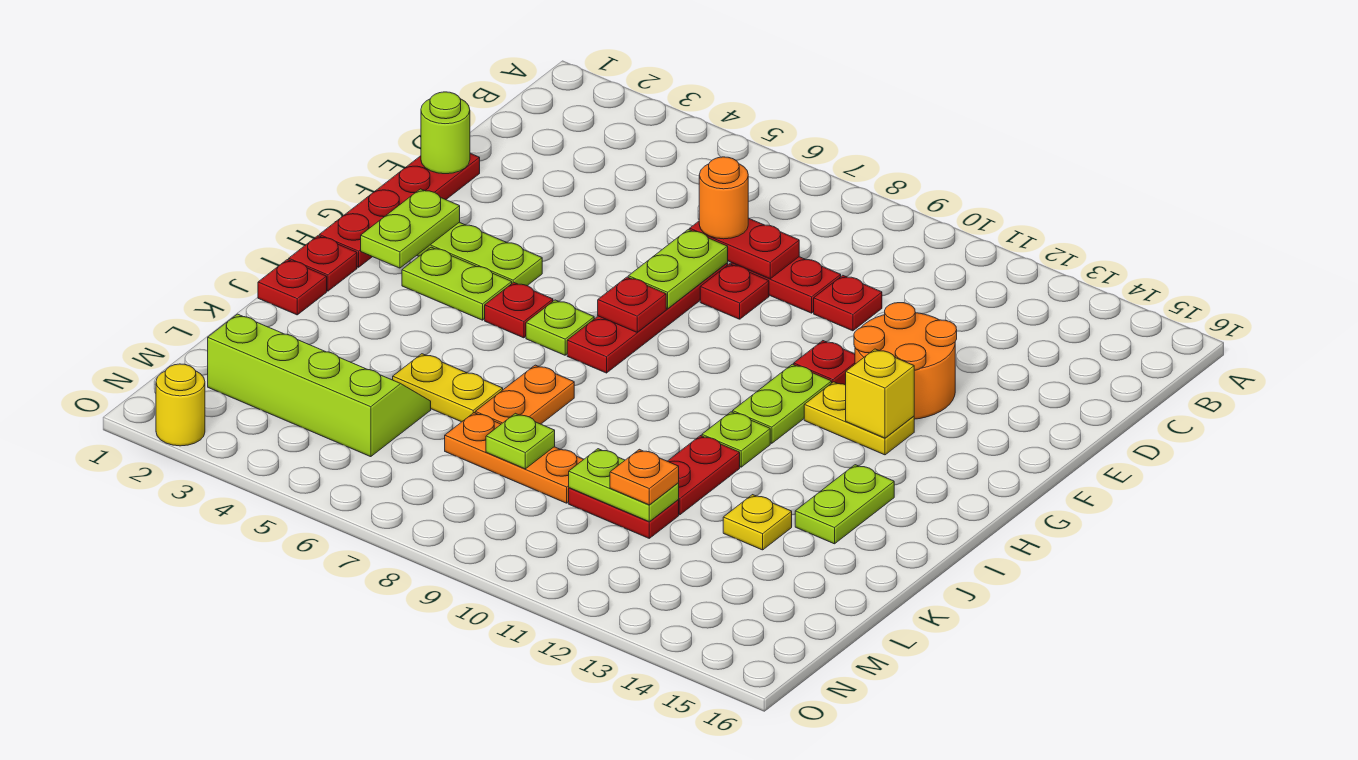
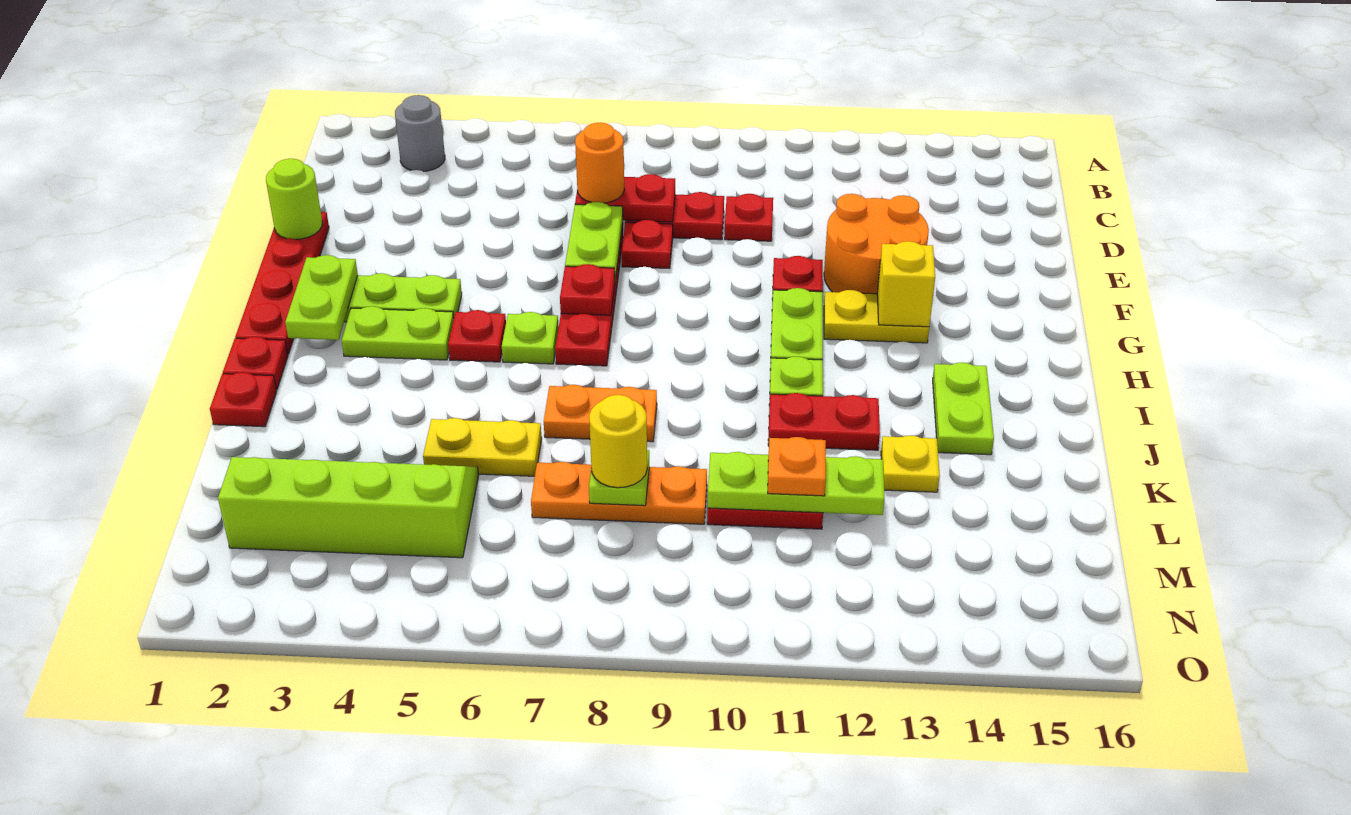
none -> grey 1x1 round brick [395,95,445,172]
orange 1x2 plate [475,365,574,424] -> orange 1x2 plate turned to [544,385,657,442]
red 1x2 plate [668,436,740,515] -> red 1x2 plate turned to [768,393,880,450]
lime 1x2 plate [569,449,679,522] -> lime 1x3 plate [708,452,885,515]
yellow 1x1 round brick [156,364,205,446] -> yellow 1x1 round brick moved to [589,395,647,488]

